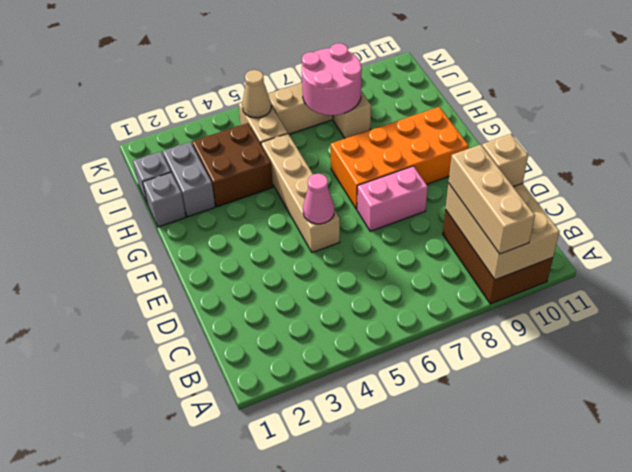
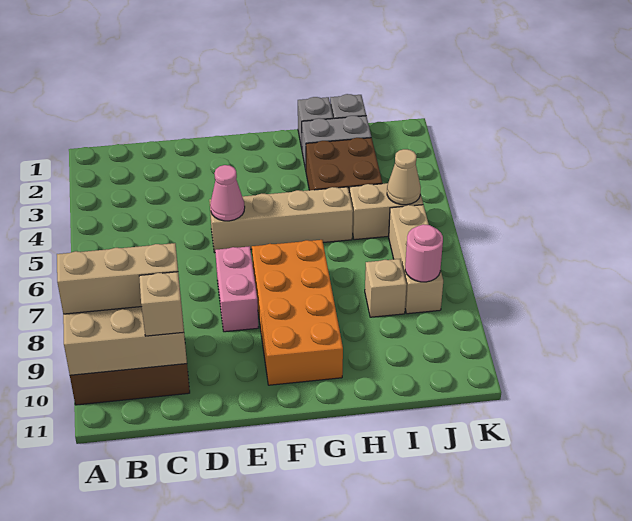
pink 2x2 round brick [302,43,362,115] -> pink 1x1 round brick [405,224,443,282]

